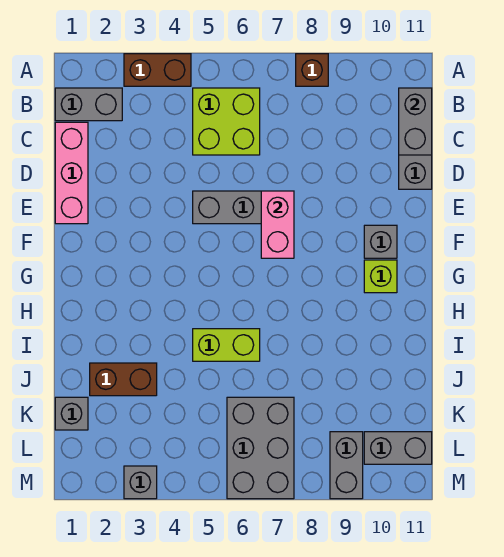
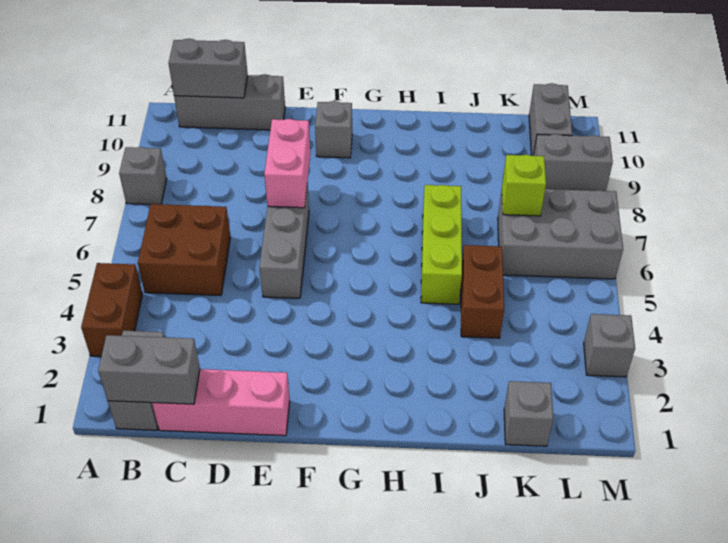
brown 1x1 brick [296,54,328,86] -> grey 1x1 brick [119,147,167,204]
none -> grey 1x2 brick [98,335,200,404]
lime 2x2 brick [193,88,260,155] -> brown 2x2 brick [138,204,230,296]
pink 1x2 brick [261,191,294,258] -> pink 1x2 brick turned to [264,119,310,208]
lime 1x1 brick [364,260,397,293] -> lime 1x1 brick moved to [502,155,546,216]
lime 1x2 brick [193,329,260,361] -> lime 1x3 brick [421,185,462,304]
brown 1x2 brick [90,363,157,396] -> brown 1x2 brick moved to [461,245,504,338]

